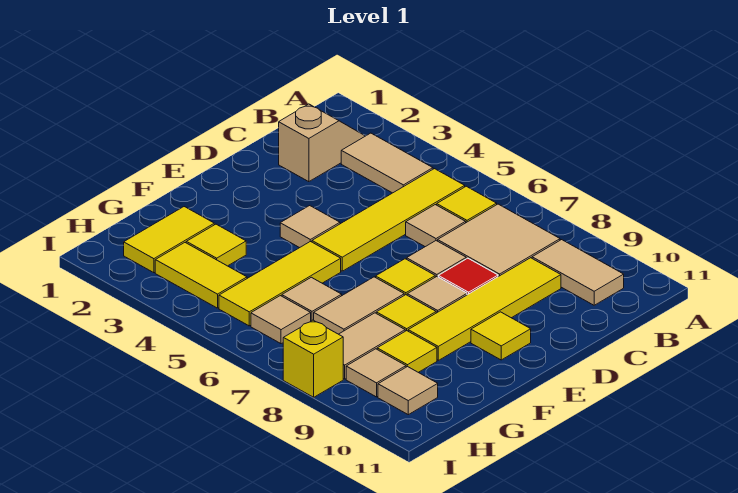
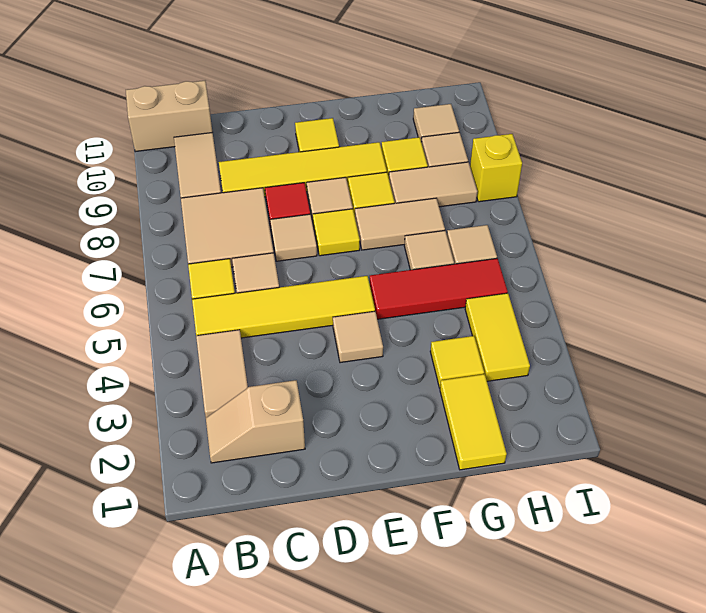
none -> tan 1x2 brick [126,81,212,152]
yellow 1x3 tile [219,241,341,326] -> red 1x3 tile [370,258,508,319]
yellow 1x2 tile [124,207,214,273] -> yellow 1x2 tile turned to [440,374,507,470]

